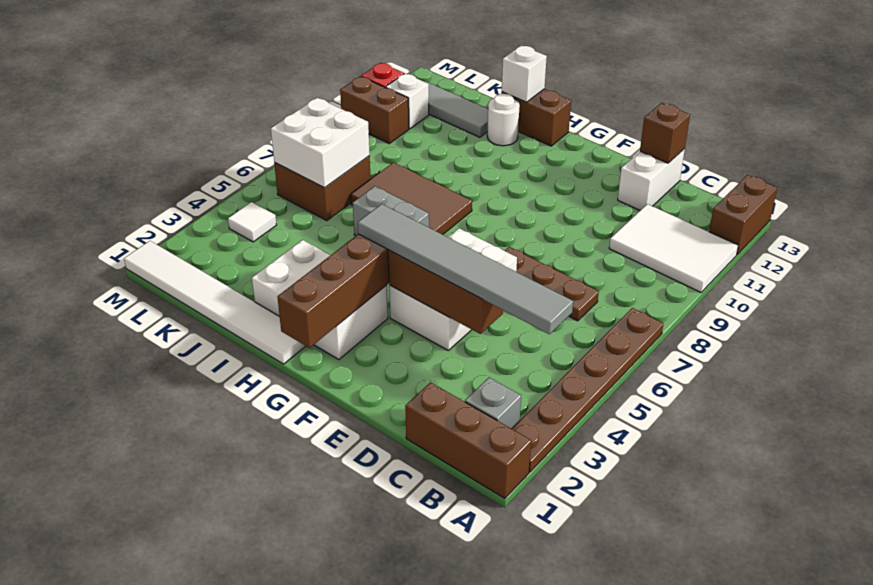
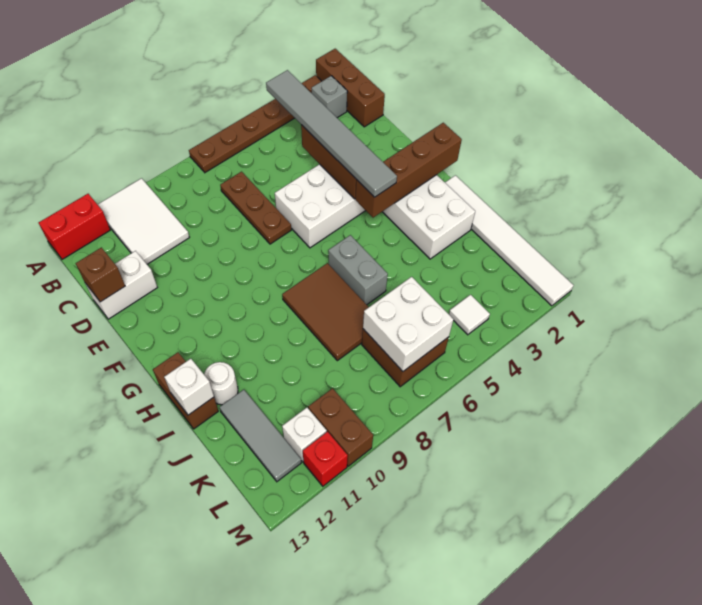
brown 1x2 brick [709,175,777,255] -> red 1x2 brick [39,194,110,259]

